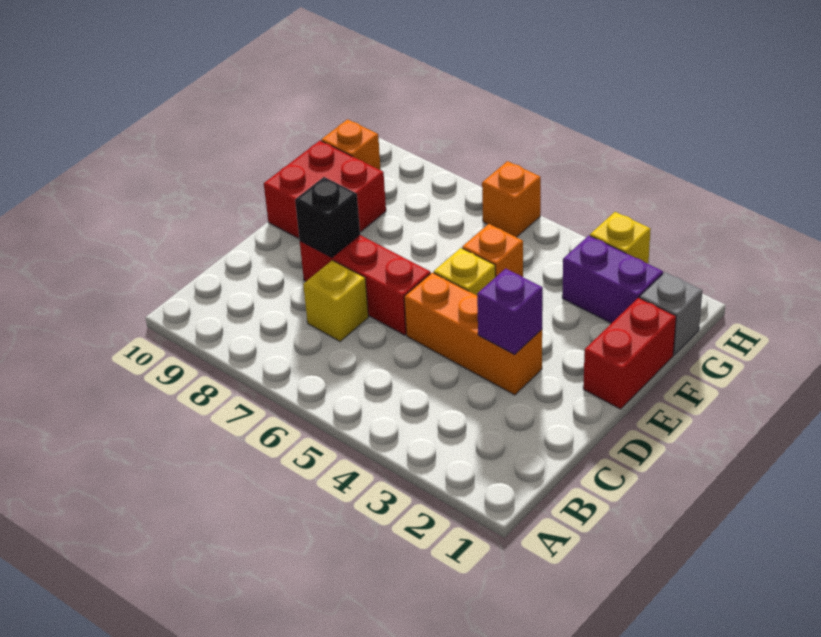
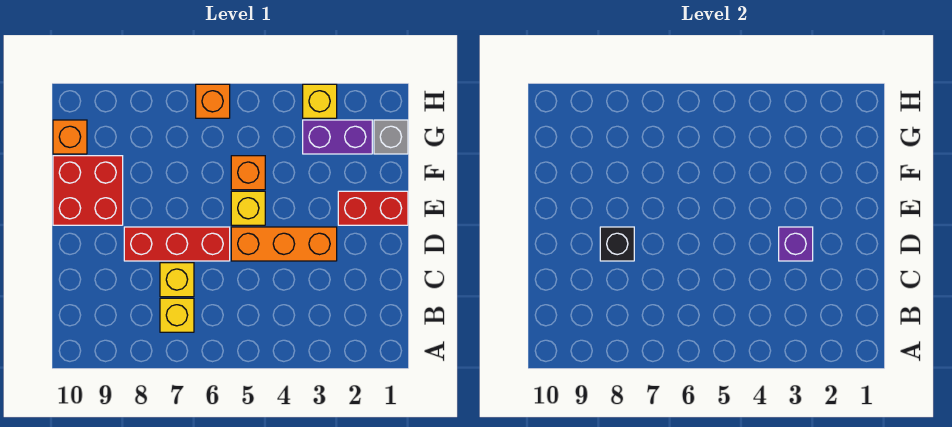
none -> yellow 1x1 brick [160,298,194,332]
red 1x2 brick [583,298,676,409] -> red 1x2 brick turned to [338,191,408,225]

